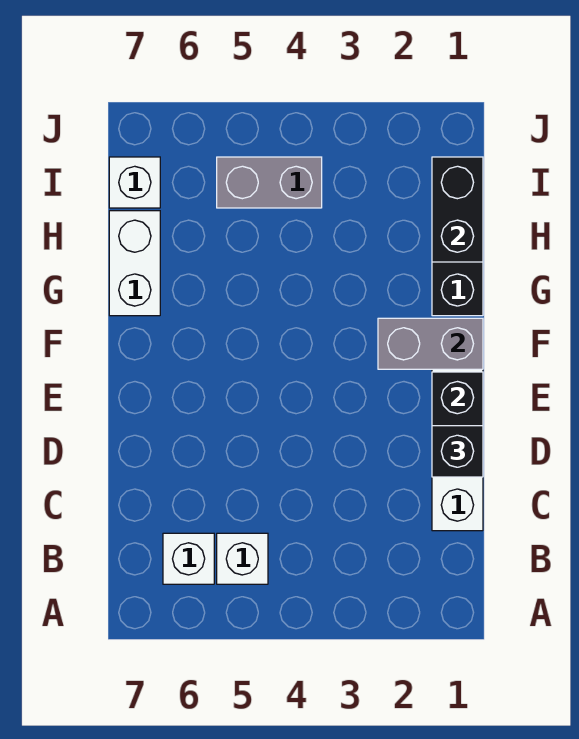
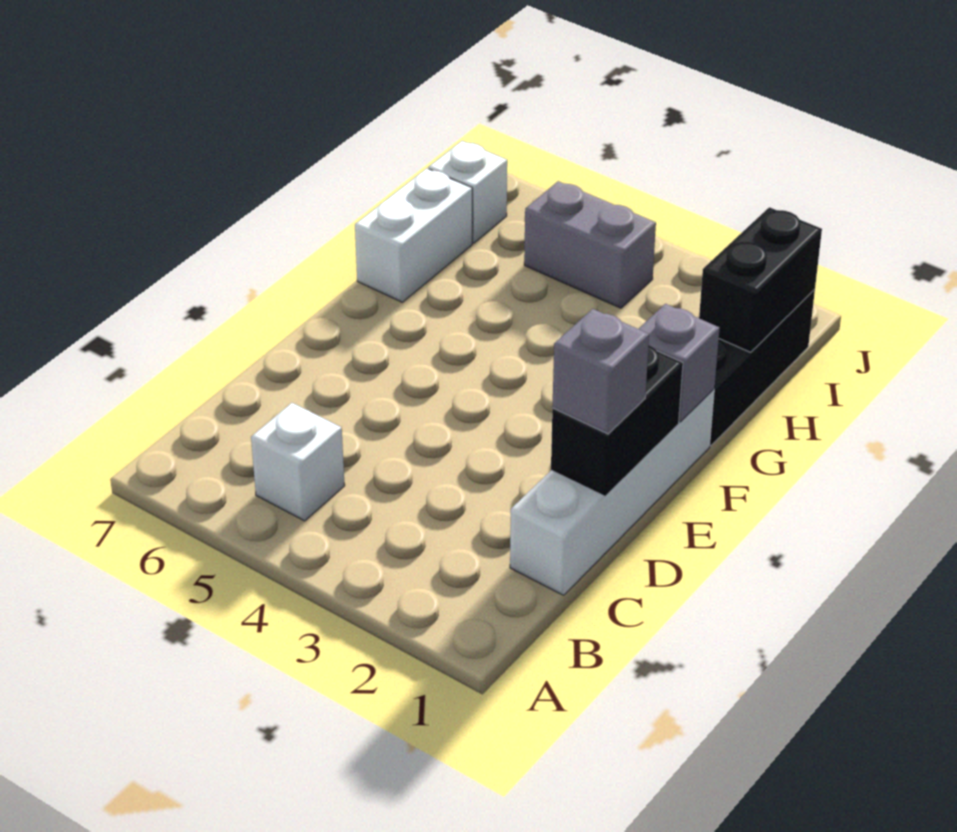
white 1x1 brick [163,533,214,584] -> none
black 1x1 brick [432,426,483,477] -> grey 1x1 brick [552,309,649,434]
grey 1x2 brick [378,318,483,369] -> grey 1x1 brick [639,304,720,422]

